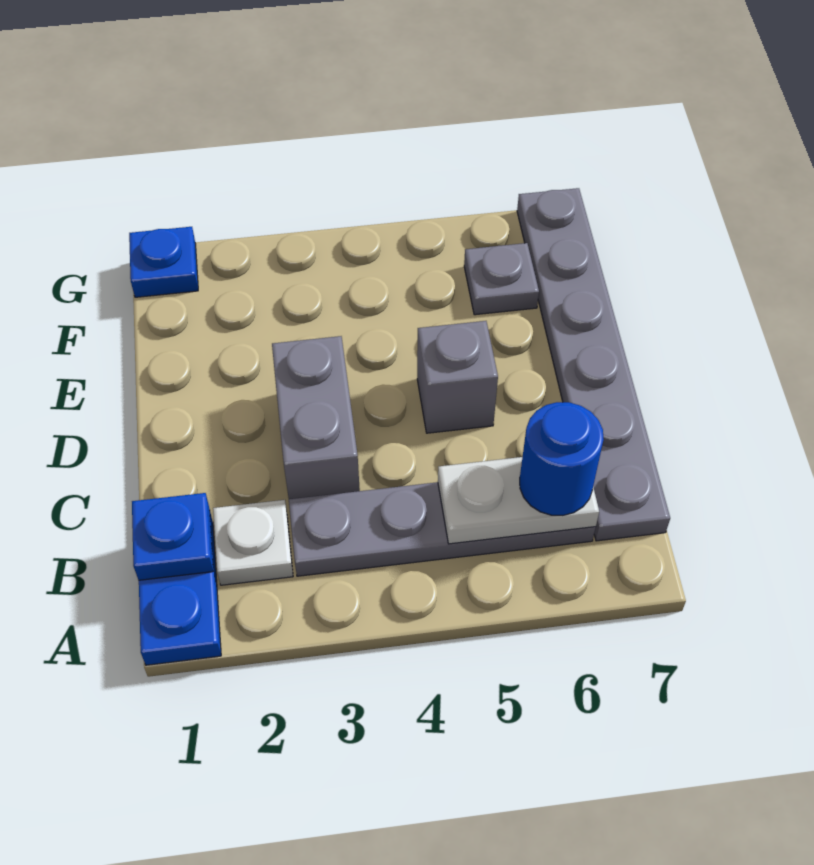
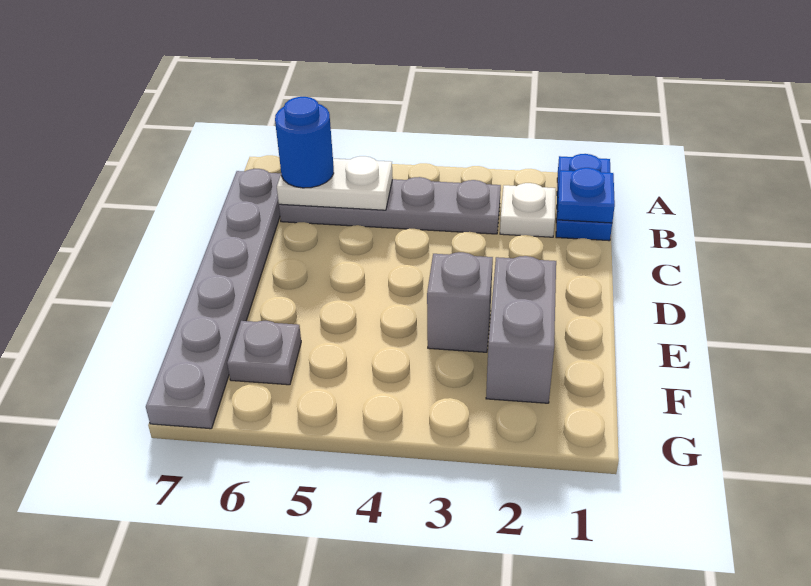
grey 1x2 brick [272,336,360,499] -> grey 1x2 brick moved to [486,256,556,403]
grey 1x1 brick [417,321,498,433] -> grey 1x1 brick moved to [427,252,493,352]
blue 1x1 plate [129,227,198,297] -> none

